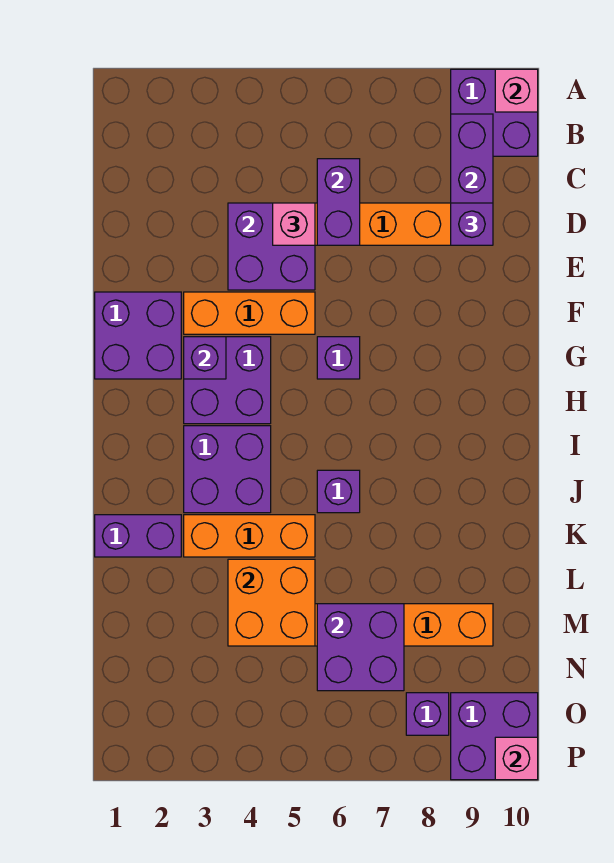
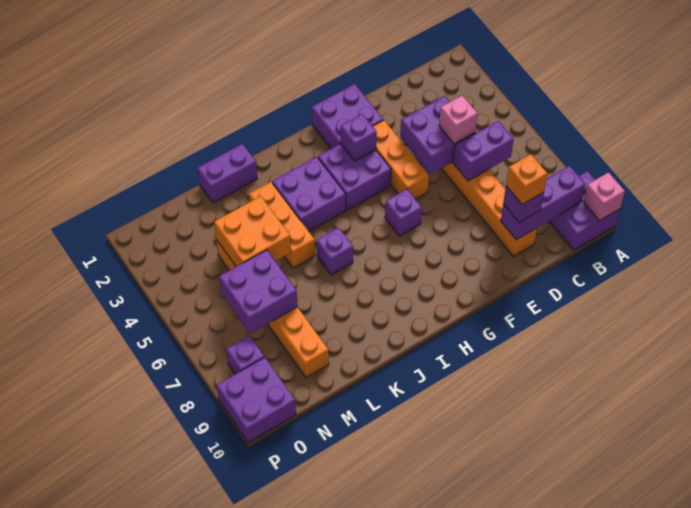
none -> orange 1x1 brick [506,154,547,204]
purple 1x2 brick [95,515,181,557] -> purple 1x2 brick turned to [198,144,257,203]
pink 1x1 brick [495,737,538,780] -> none

